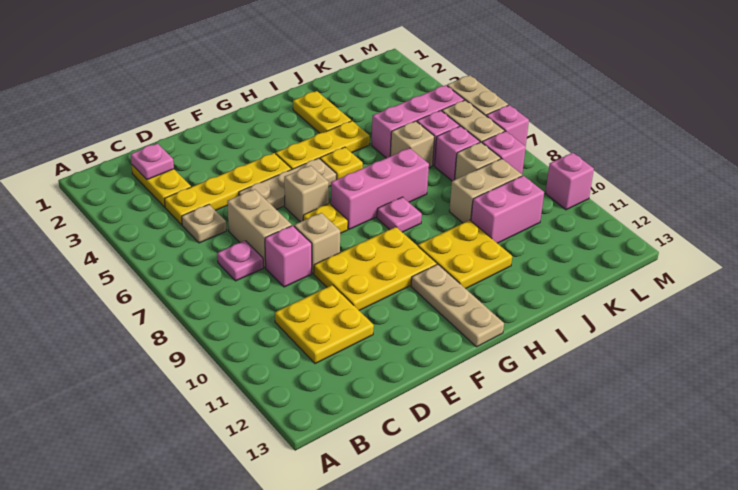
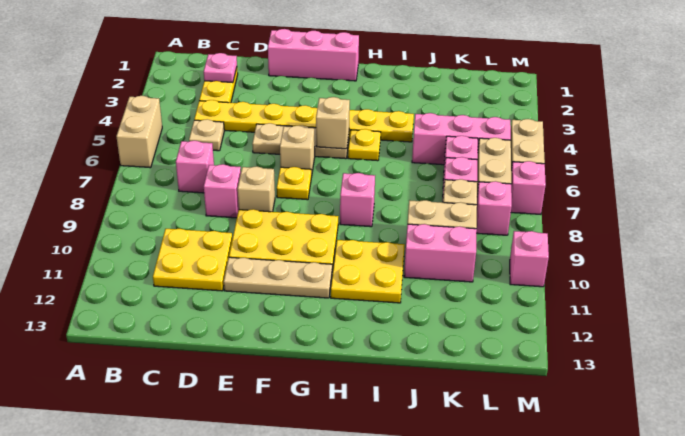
pink 1x1 plate [217,241,263,281] -> pink 1x1 brick [176,141,214,193]
tan 1x2 brick [227,189,292,267] -> tan 1x2 brick moved to [116,96,162,168]
pink 1x3 brick [331,148,429,229] -> pink 1x3 brick moved to [268,29,359,81]
tan 1x3 plate [411,264,504,347] -> tan 1x3 plate turned to [224,257,332,298]
pink 1x1 plate [377,197,422,232] -> pink 1x1 brick [340,173,375,227]
yellow 1x2 plate [293,91,351,133] -> none
tan 1x1 brick [390,121,435,168] -> tan 1x1 brick moved to [316,97,350,149]

